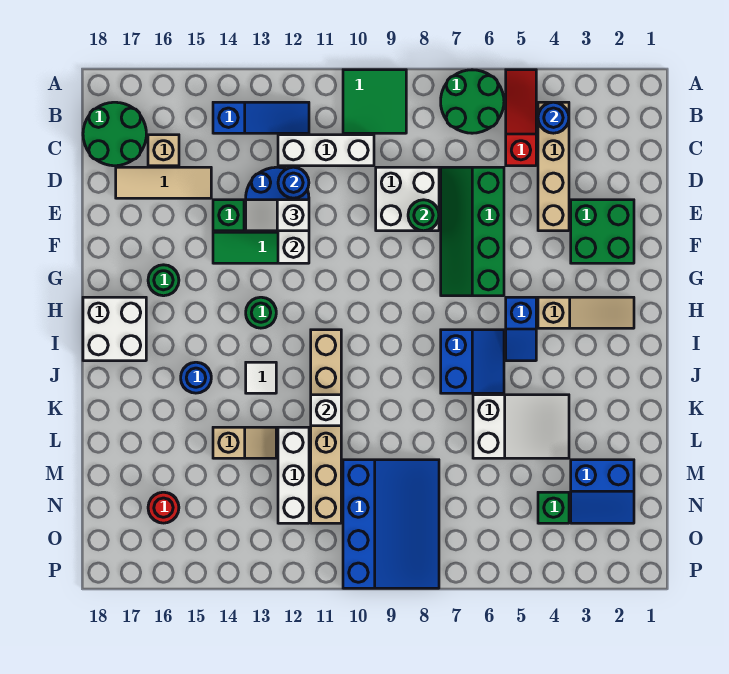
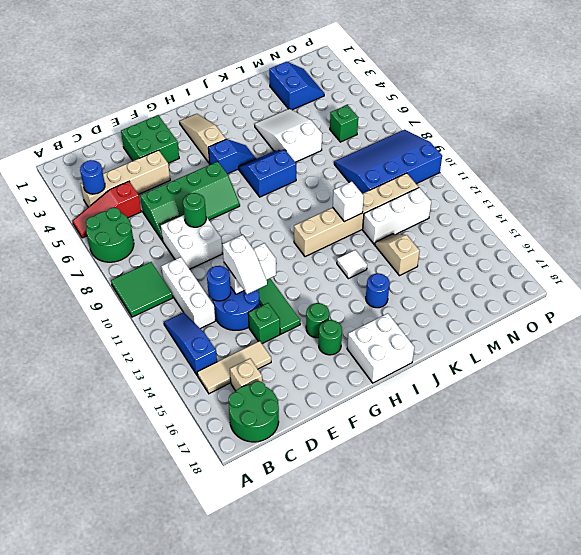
tan 1x3 tile [116,167,211,198] -> tan 1x3 tile turned to [197,341,271,394]
green 1x1 round brick [246,297,276,328] -> green 1x1 round brick moved to [306,303,329,338]
green 1x1 brick [538,492,569,523] -> green 1x1 brick moved to [330,105,358,142]
red 1x1 round brick [148,492,179,523] -> none

